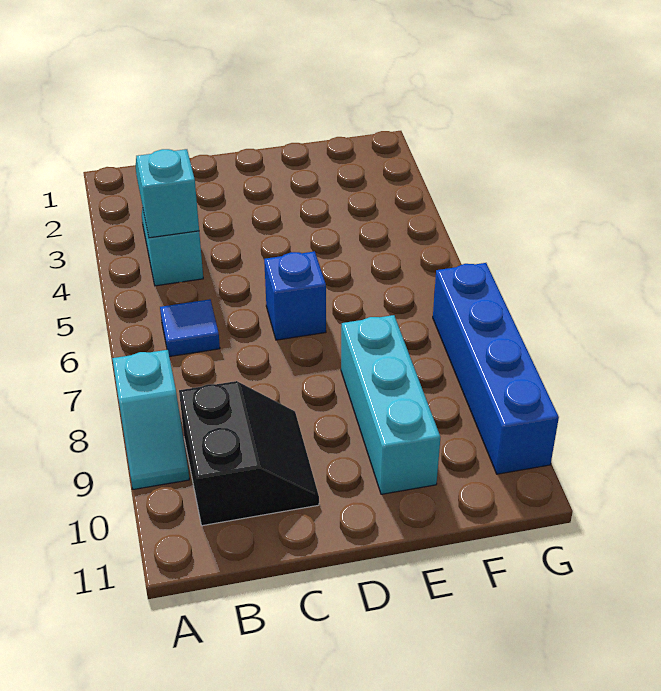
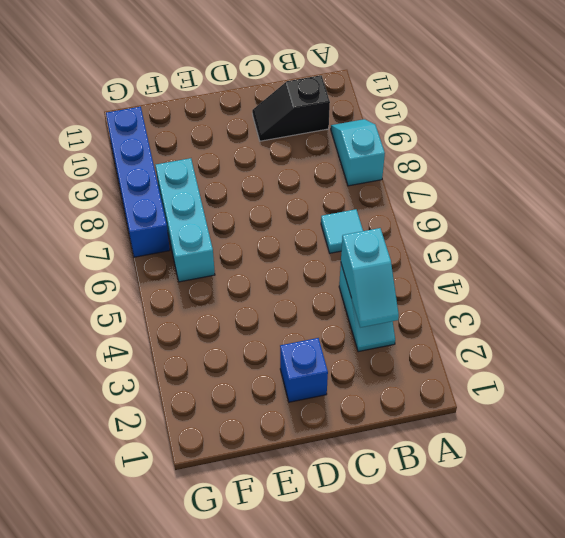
blue 1x1 tile [160,299,220,357] -> cyan 1x1 tile [321,209,363,253]
black 2x2 slope [179,381,319,526] -> black 1x2 slope [252,75,330,141]
blue 1x1 brick [264,251,326,340] -> blue 1x1 brick moved to [280,338,328,402]
cyan 1x3 brick [341,315,440,494] -> cyan 1x3 brick moved to [156,158,215,282]

